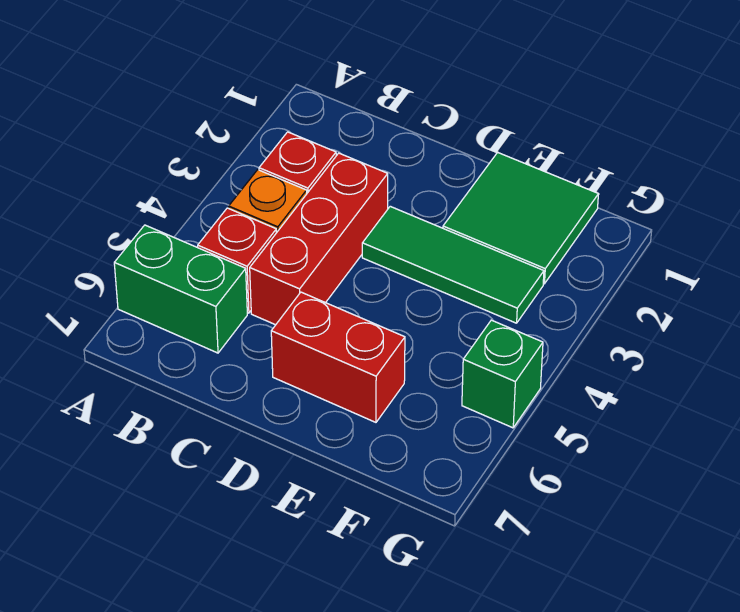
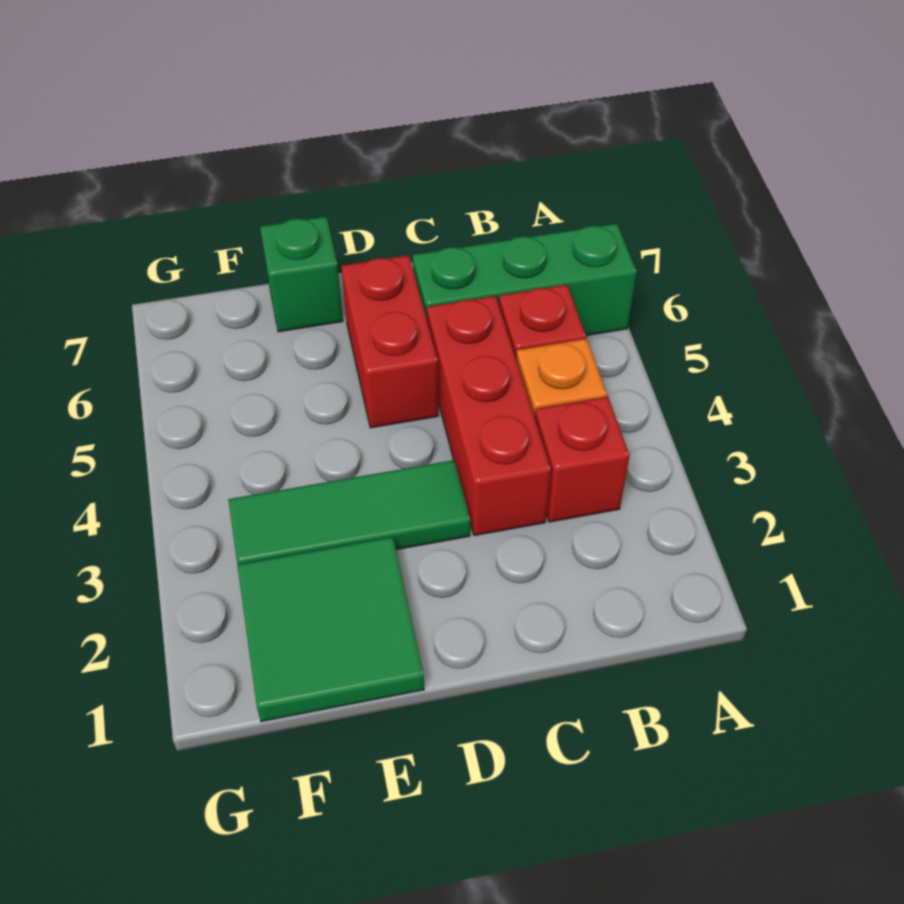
green 1x2 brick [114,225,247,353] -> green 1x3 brick [413,224,637,336]
red 1x2 brick [271,292,405,422] -> red 1x2 brick turned to [341,255,438,428]
green 1x1 brick [462,320,543,428] -> green 1x1 brick moved to [260,217,343,332]

